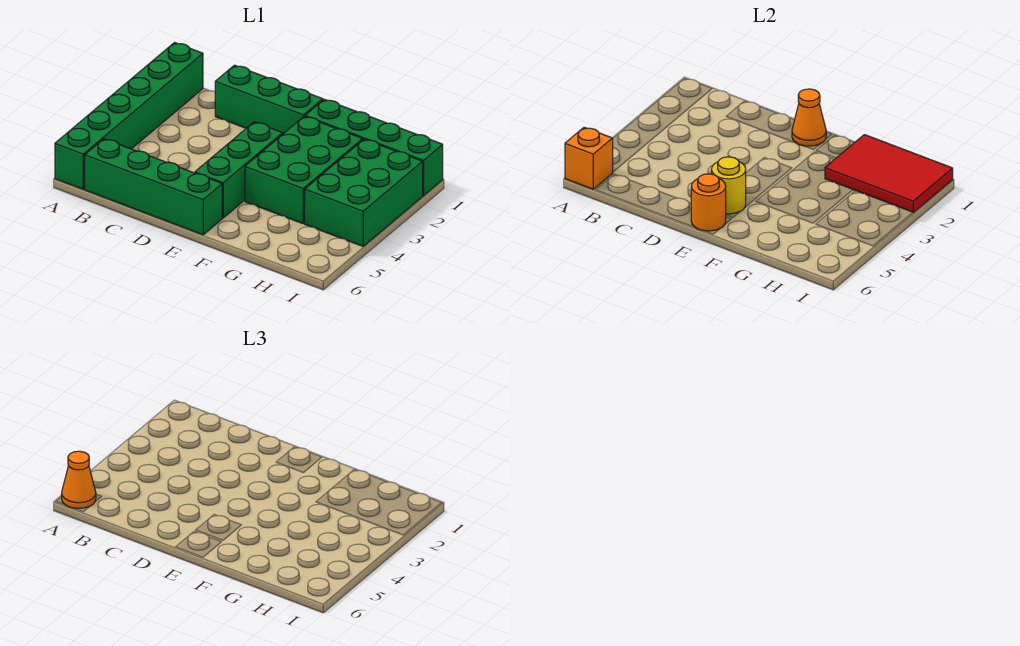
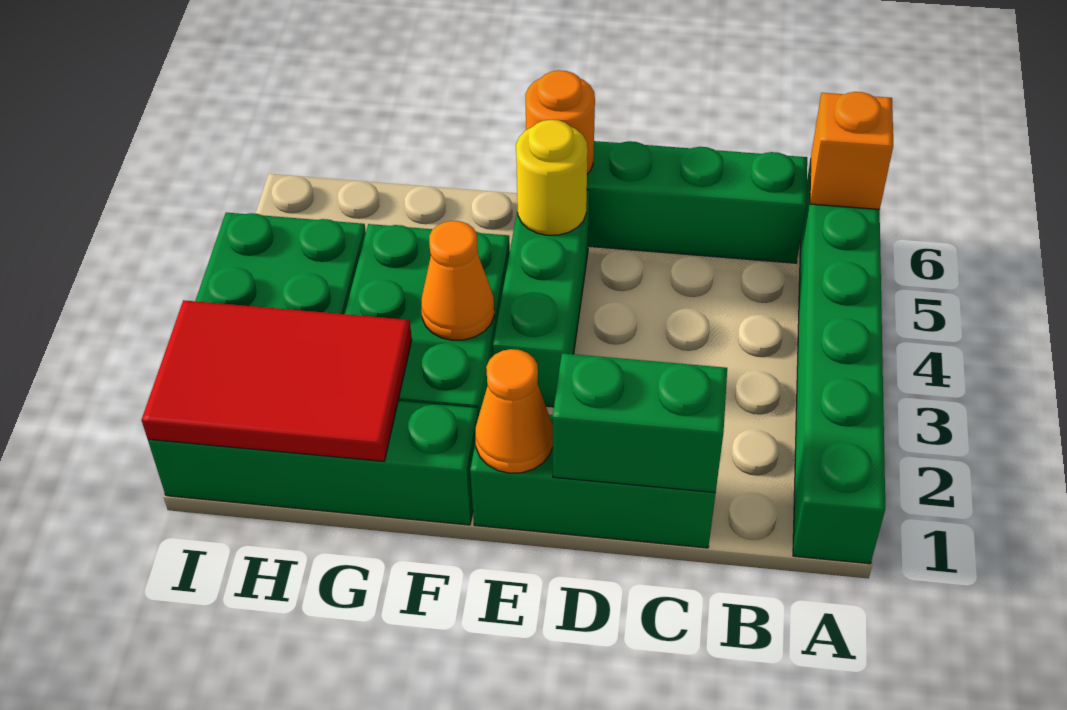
orange 1x1 cone [62,451,96,508] -> orange 1x1 cone moved to [421,221,494,340]
none -> green 1x2 brick [553,353,727,493]

